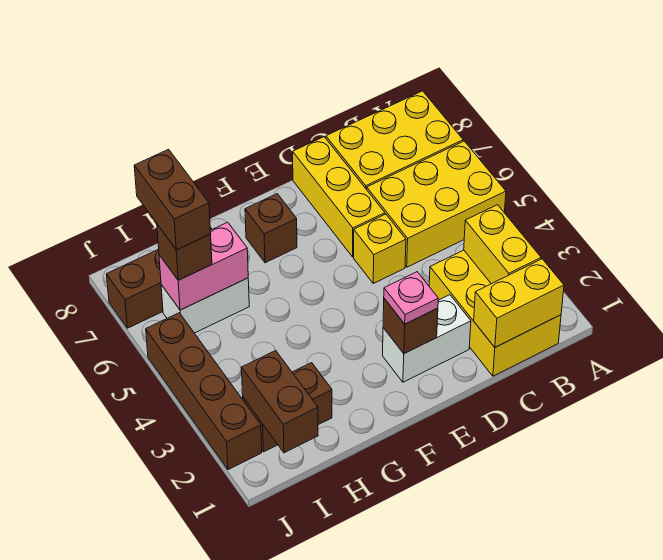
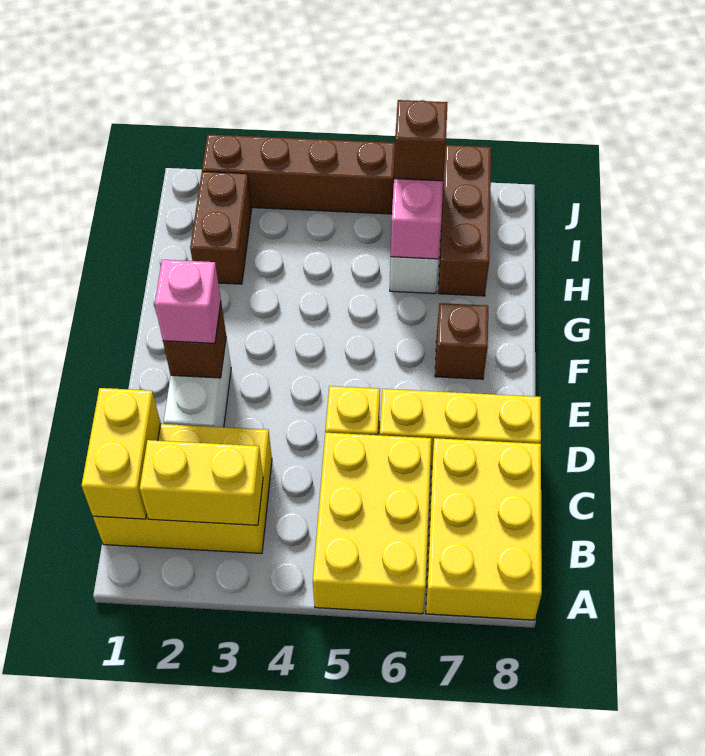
pink 1x1 plate [384,272,438,324] -> pink 1x1 brick [155,260,221,343]
brown 1x2 brick [241,350,318,453] -> none
brown 1x2 brick [134,149,211,250] -> none

